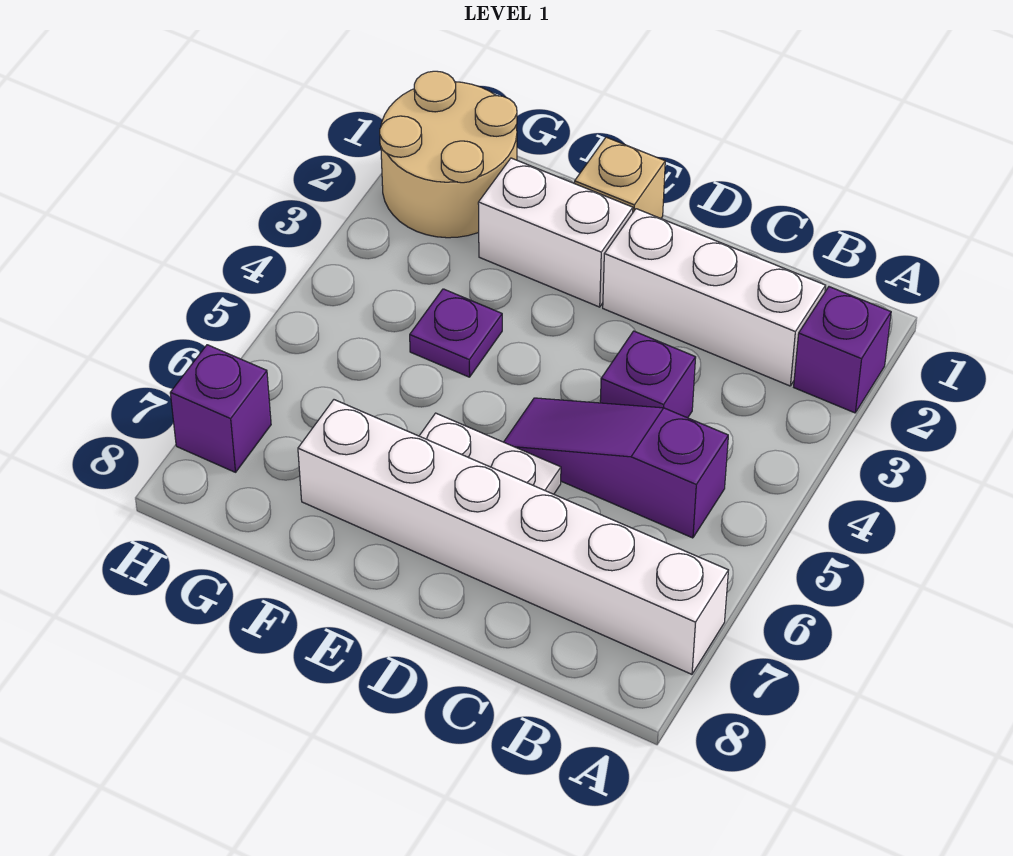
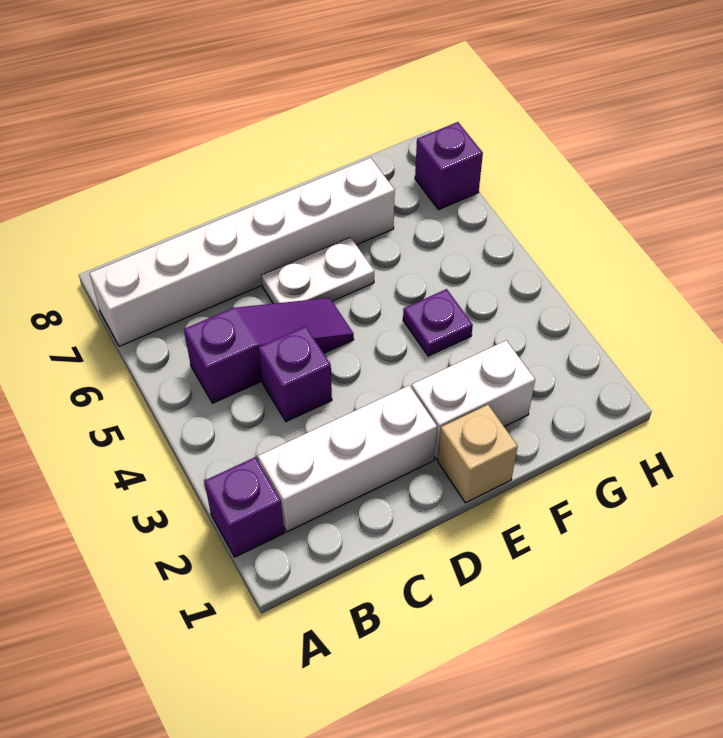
tan 2x2 round brick [380,71,517,238] -> none

